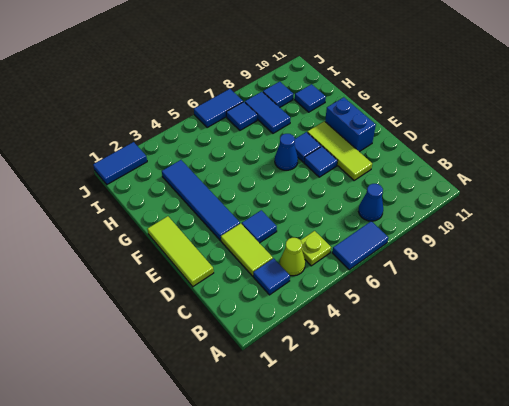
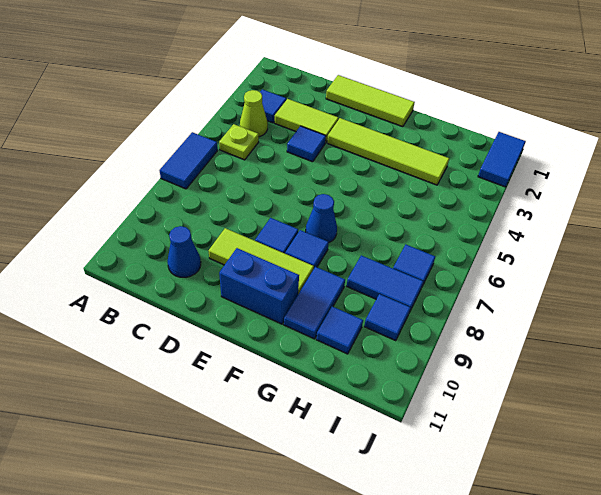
blue 1x1 cone [359,184,383,221] -> blue 1x1 cone moved to [168,226,201,277]
blue 1x4 tile [162,160,240,241] -> lime 1x4 tile [327,118,449,185]
blue 1x2 tile [194,89,243,128] -> blue 1x2 tile moved to [284,267,345,339]

